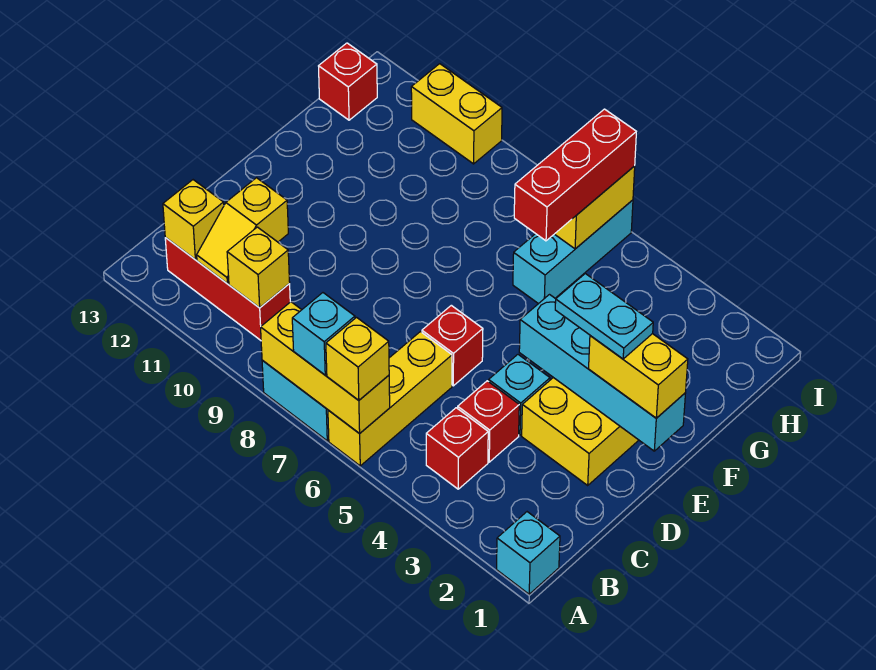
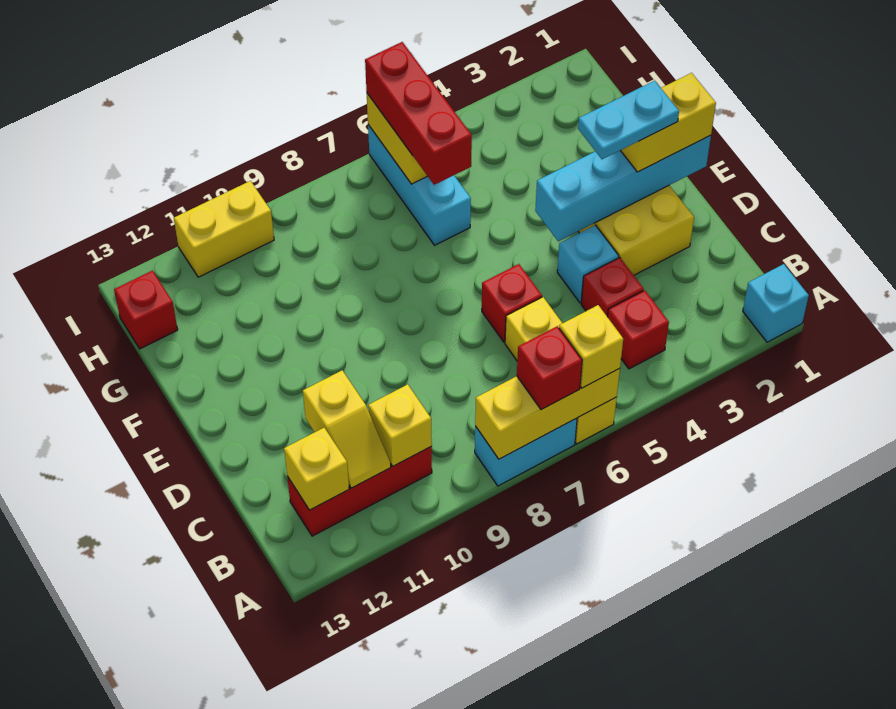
cyan 1x1 brick [292,293,355,375] -> red 1x1 brick [517,326,582,410]

